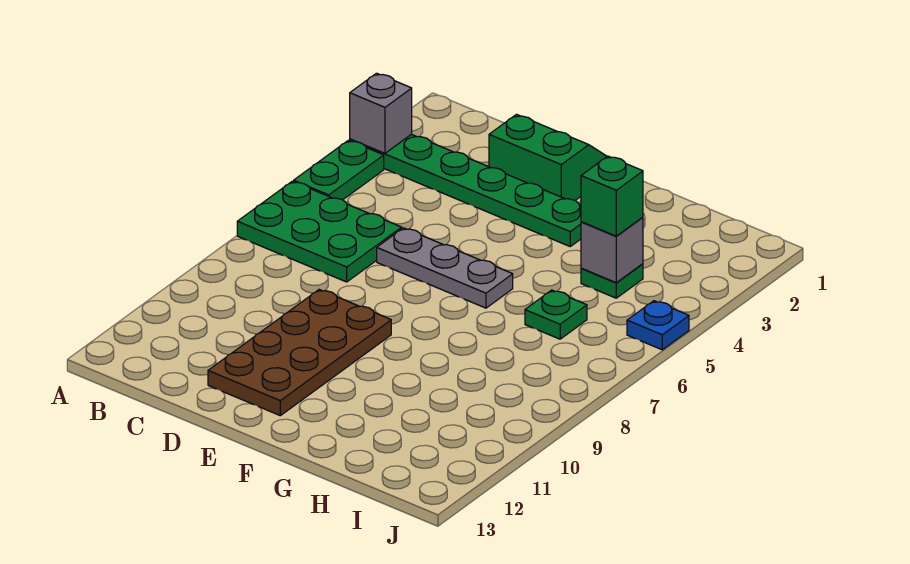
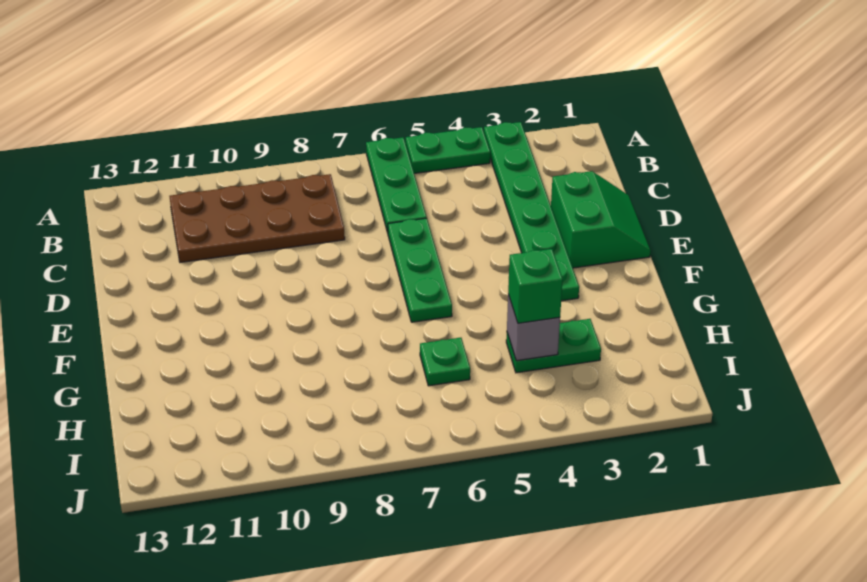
grey 1x1 brick [350,73,412,153] -> none
green 2x3 plate [237,181,402,282] -> green 1x3 plate [366,137,427,233]
grey 1x3 plate [377,228,513,308] -> green 1x3 plate [388,218,452,322]
brown 2x4 plate [208,290,391,416] -> brown 2x4 plate moved to [169,174,345,262]
green 1x1 plate [581,264,643,298] -> green 1x2 plate [506,319,601,373]
blue 1x1 plate [627,301,689,350] -> none

